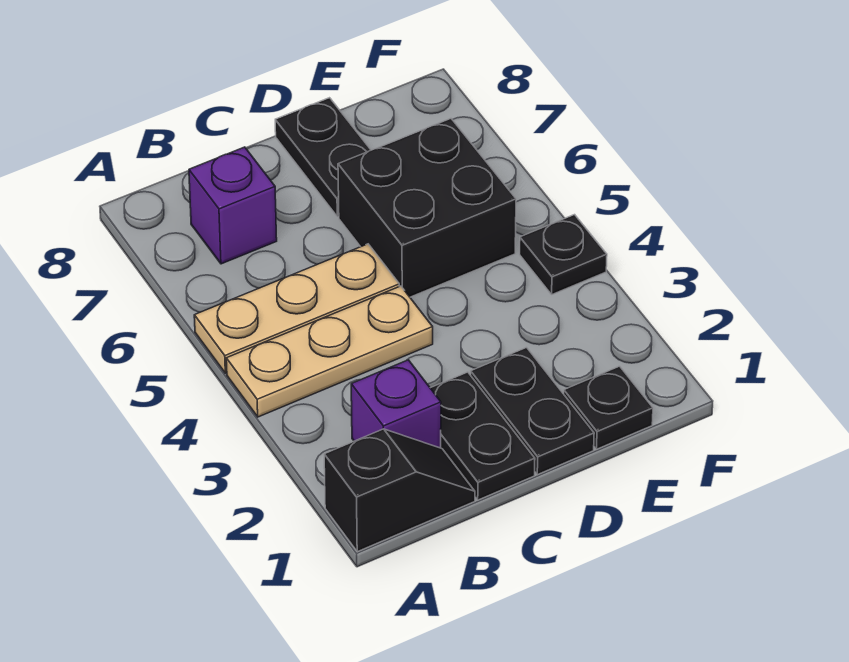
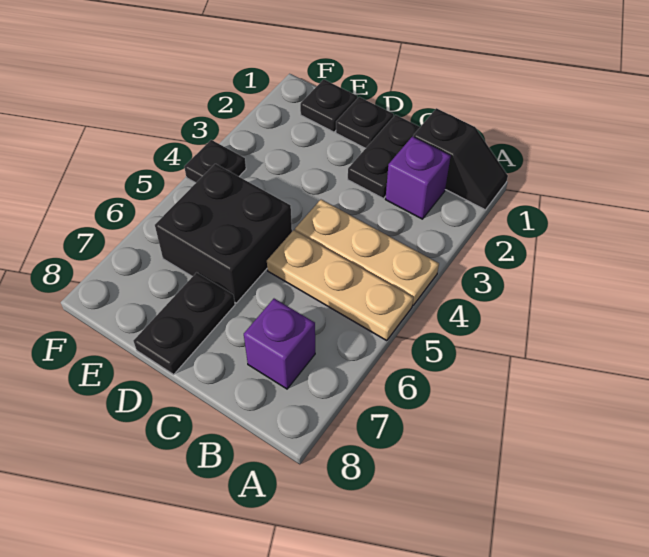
black 1x2 slope [324,429,475,552] -> black 1x2 slope turned to [413,108,508,210]
black 1x2 plate [471,348,594,475] -> black 1x1 plate [336,97,394,148]

